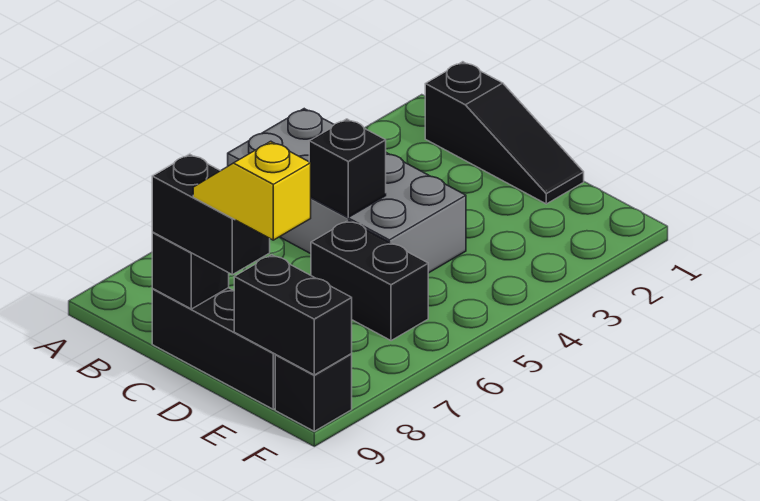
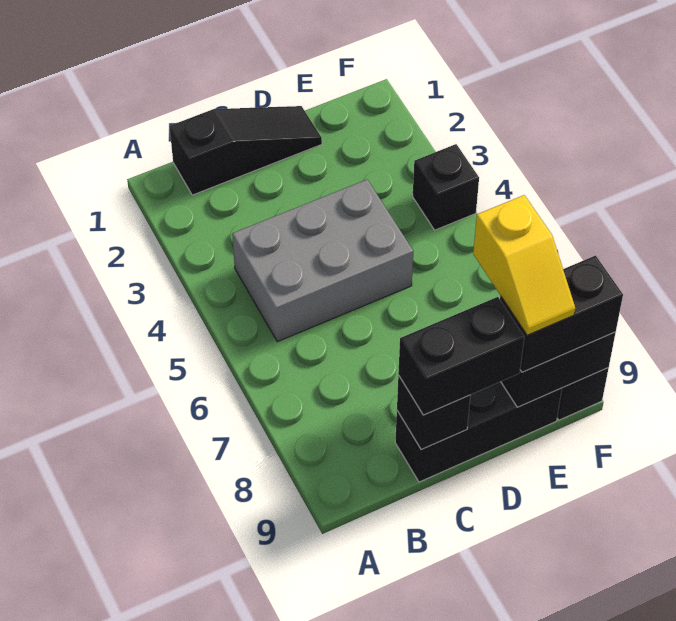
grey 2x4 brick [228,109,466,273] -> grey 2x3 brick [232,180,413,342]
black 1x1 brick [309,119,386,217] -> black 1x1 brick moved to [413,144,479,230]
black 1x2 brick [311,220,428,341] -> black 1x2 brick moved to [500,256,623,372]
yellow 1x2 slope [193,141,311,240] -> yellow 1x2 slope turned to [473,195,575,335]

